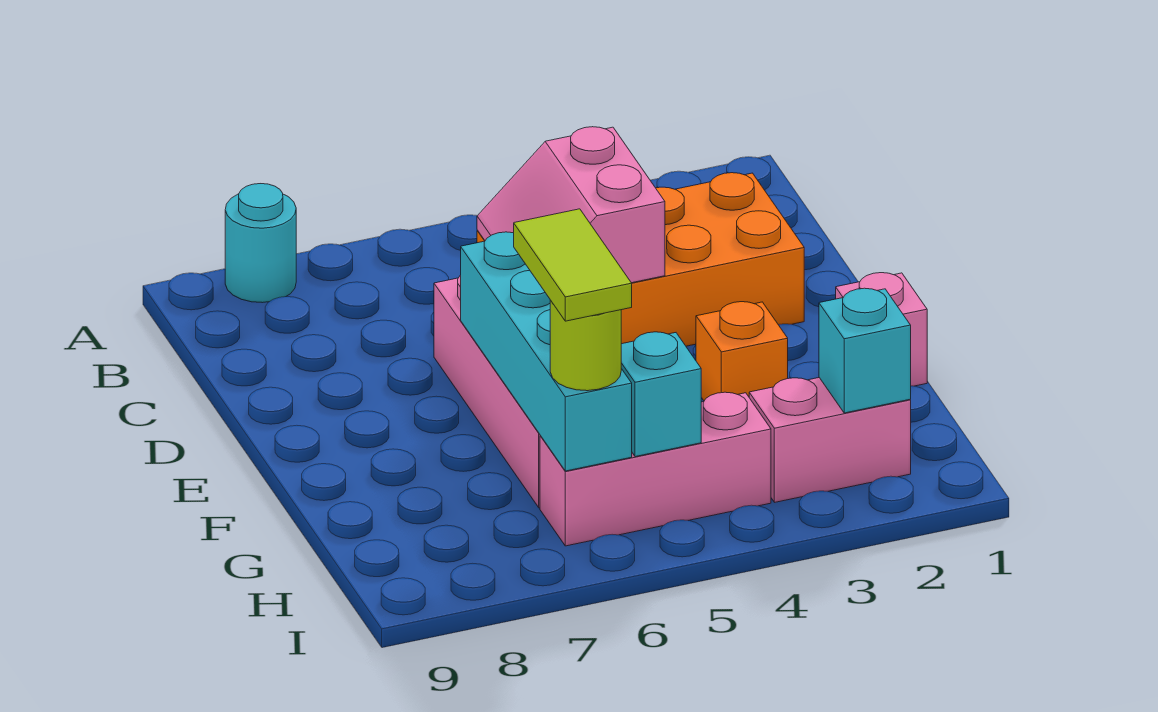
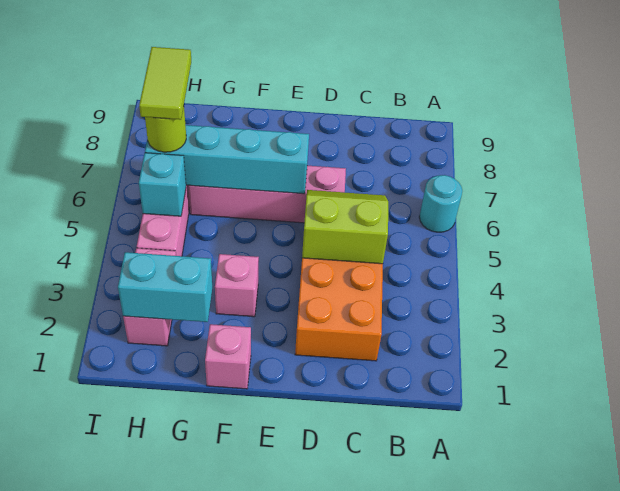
cyan 1x1 round brick [225,184,296,303] -> cyan 1x1 round brick moved to [419,175,462,232]
pink 2x2 slope [477,127,665,283] -> lime 2x2 slope [302,190,388,264]
orange 1x1 brick [696,302,788,401] -> pink 1x1 brick [215,254,259,317]
lime 1x2 tile [514,209,632,321] -> lime 1x2 tile turned to [139,47,191,120]
cyan 1x1 brick [819,288,911,413] -> cyan 1x2 brick [118,252,212,322]

